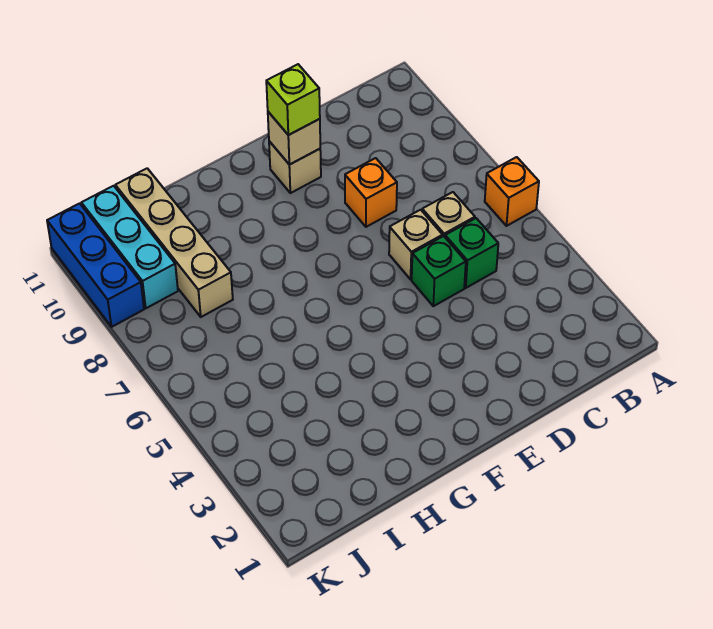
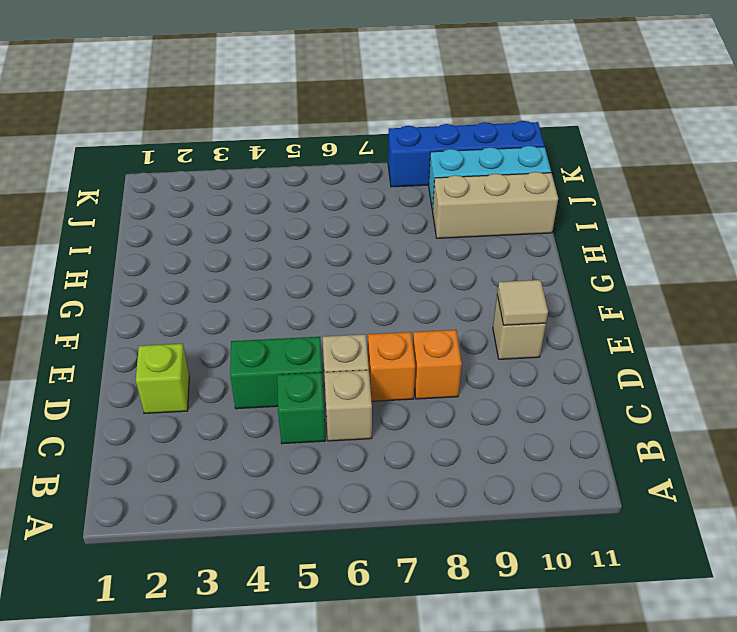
orange 1x1 brick [485,157,539,226] -> orange 1x1 brick moved to [368,332,415,401]
green 1x1 brick [412,236,466,306] -> green 1x2 brick [230,337,322,409]
tan 1x1 brick [268,112,320,165] -> tan 1x1 tile [497,280,548,325]
lime 1x1 brick [266,64,320,135] -> lime 1x1 brick moved to [136,344,189,413]
tan 1x4 brick [115,168,233,317] -> tan 1x3 brick [433,172,558,238]
blue 1x3 brick [47,203,144,327] -> blue 1x4 brick [388,121,544,187]

